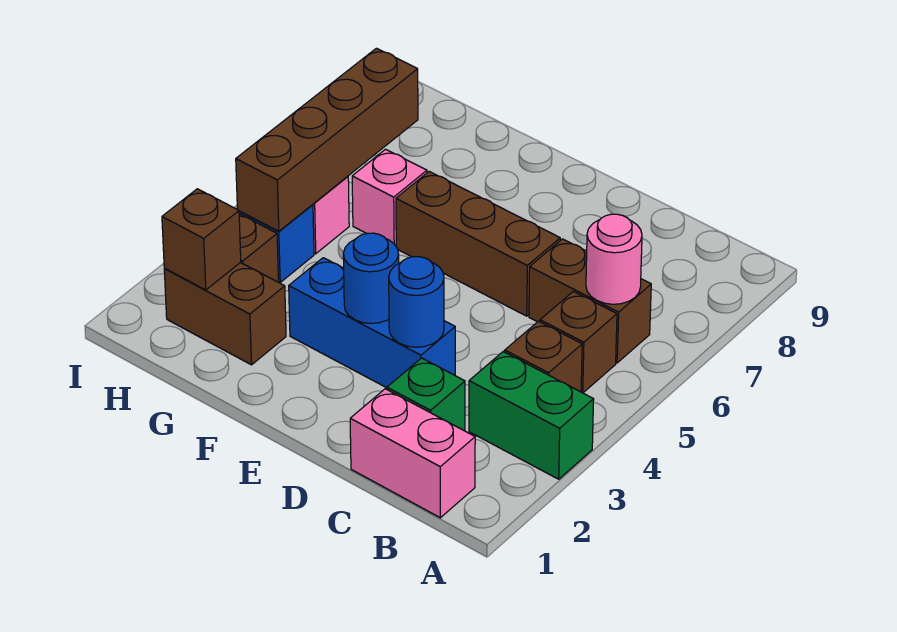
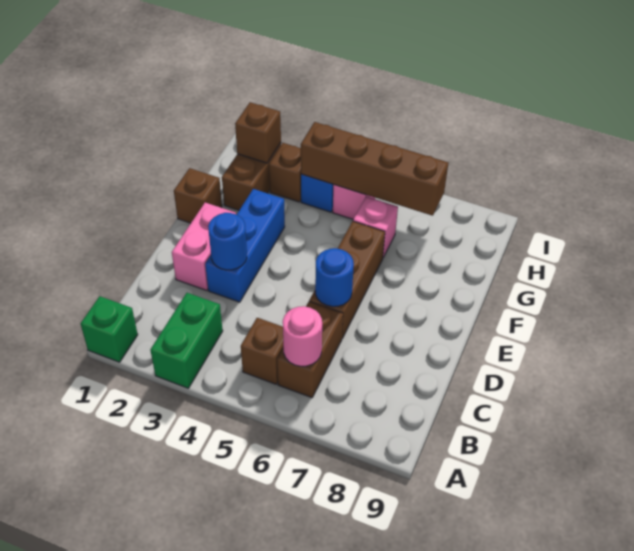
pink 1x2 brick [350,389,475,518] -> pink 1x2 brick moved to [172,203,236,290]
brown 1x1 brick [505,321,582,392] -> brown 1x1 brick moved to [174,168,222,223]
green 1x1 brick [387,358,465,431] -> green 1x1 brick moved to [81,296,138,362]
blue 1x1 round brick [343,233,399,324] -> blue 1x1 round brick moved to [315,248,354,307]

